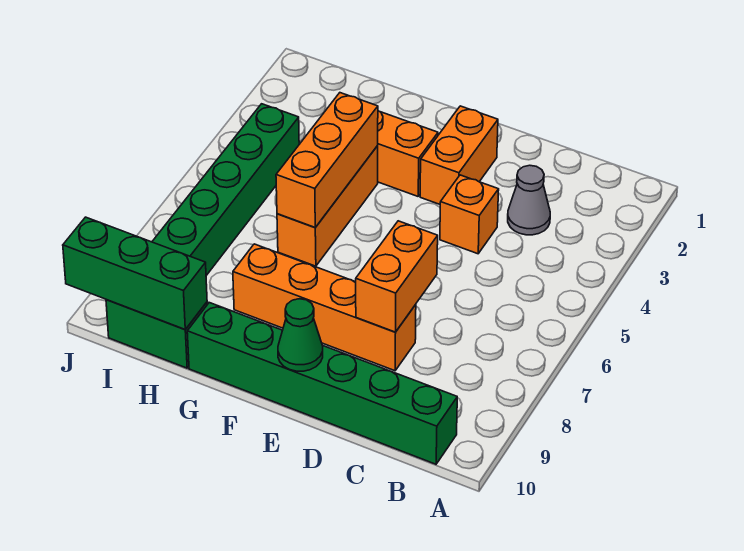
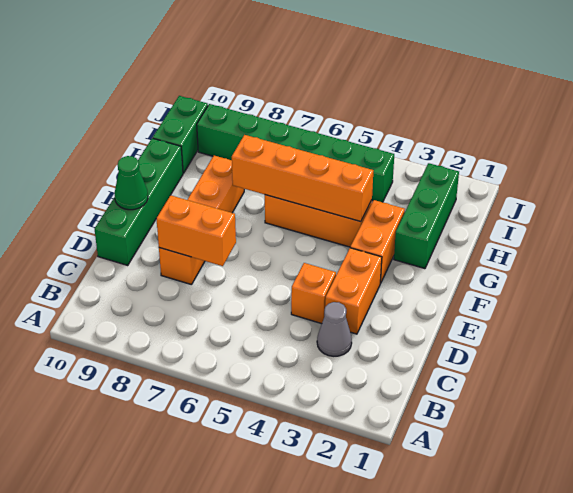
green 1x6 brick [187,303,457,464] -> green 1x4 brick [95,138,183,265]
orange 1x2 brick [420,106,498,204] -> orange 1x2 brick turned to [325,248,382,334]
orange 1x3 brick [276,93,378,227] -> orange 1x4 brick [232,135,373,222]
green 1x3 brick [63,217,207,329] -> green 1x3 brick moved to [394,163,459,269]

